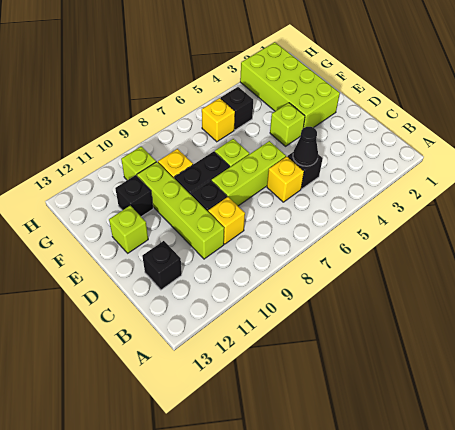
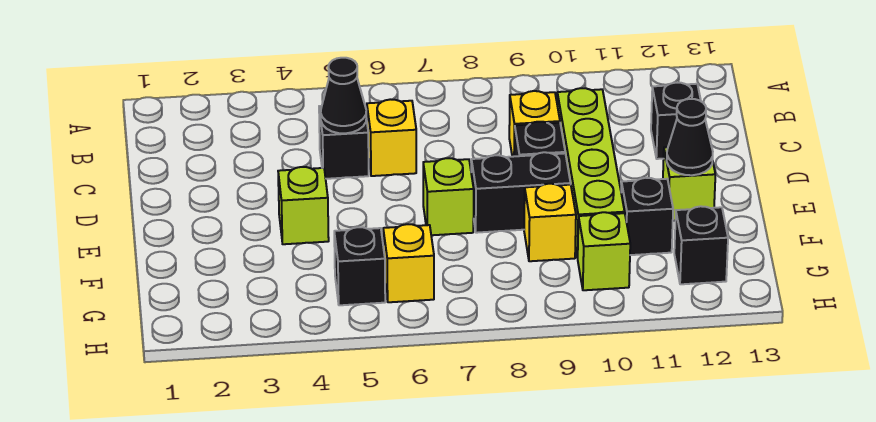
lime 1x3 brick [212,141,286,206] -> none
lime 2x4 brick [240,42,340,128] -> none
none -> black 1x1 cone [667,99,713,175]
none -> black 1x1 brick [674,206,728,284]

